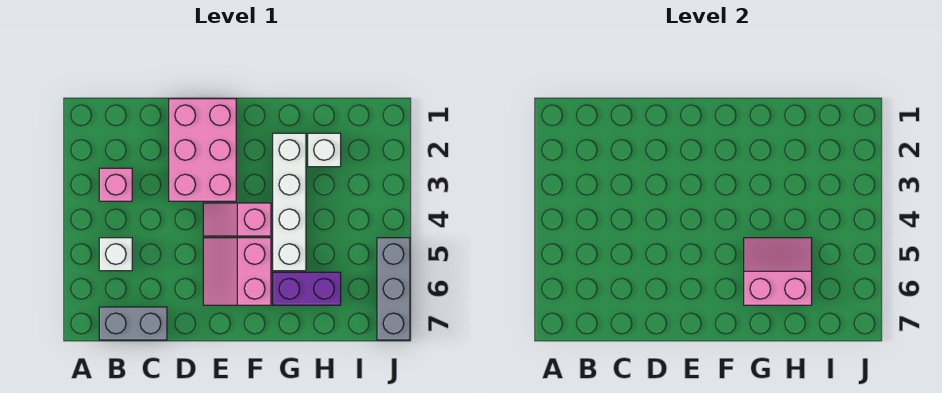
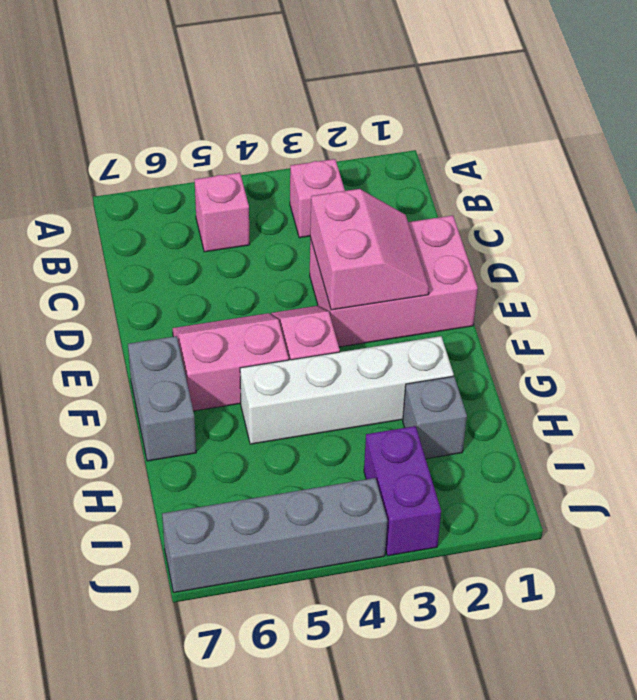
white 1x1 brick [99,238,132,271] -> pink 1x1 brick [194,173,250,252]
grey 1x2 brick [99,307,167,340] -> grey 1x2 brick moved to [128,336,196,461]
pink 2x2 slope [744,238,812,305] -> pink 2x2 slope moved to [310,189,429,310]
purple 1x2 brick [273,272,341,305] -> purple 1x2 brick moved to [364,426,441,556]
white 1x1 brick [308,133,341,167] -> grey 1x1 brick [403,376,467,459]
grey 1x3 brick [377,238,410,340] -> grey 1x4 brick [162,478,387,593]

